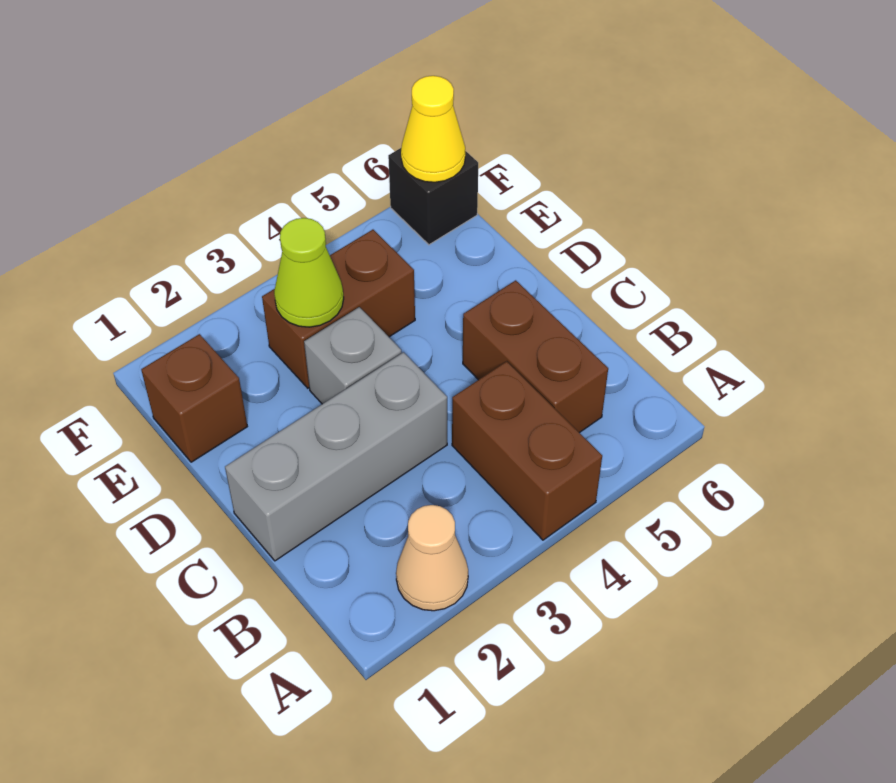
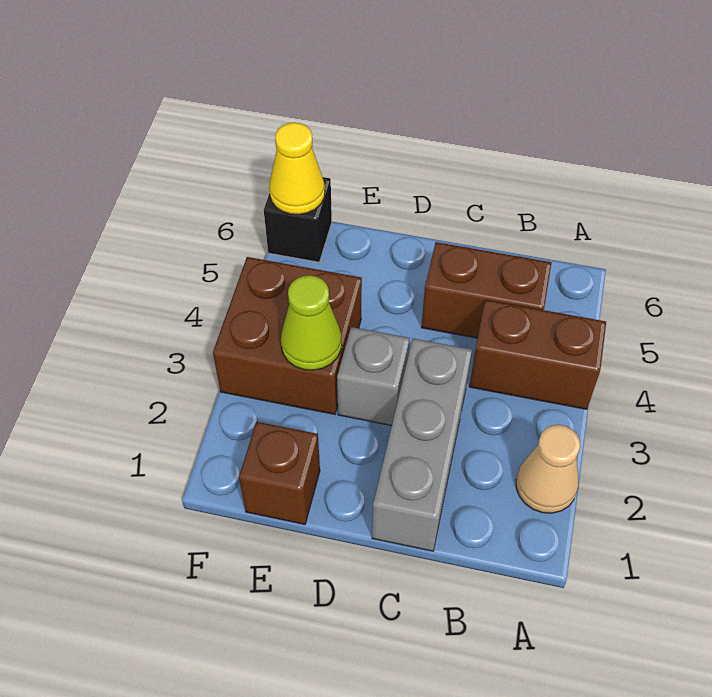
brown 1x2 brick [262,230,415,388] -> brown 2x2 brick [213,257,362,414]

